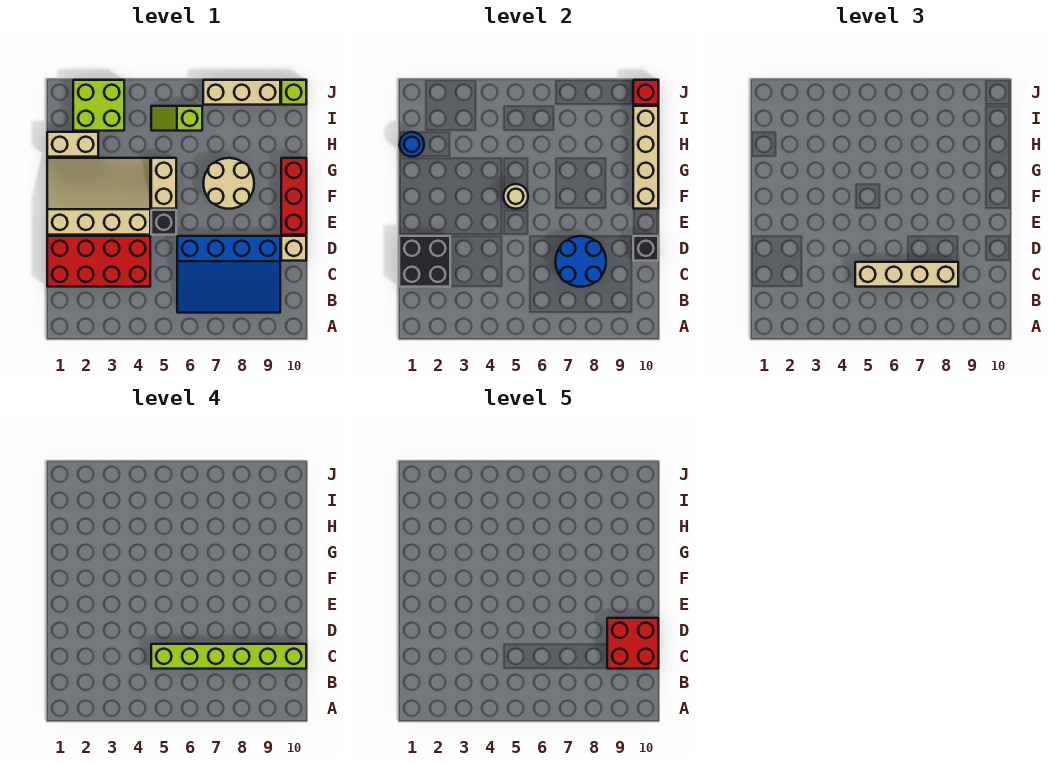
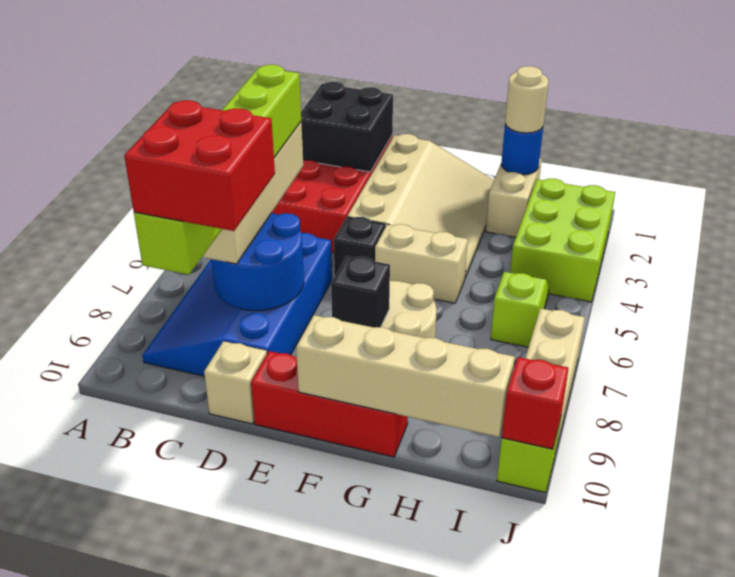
black 1x1 brick [633,236,658,261] -> black 1x1 brick moved to [331,256,390,328]
tan 1x1 round brick [504,184,528,209] -> tan 1x1 round brick moved to [505,66,549,133]
lime 2x2 brick [73,80,124,131] -> lime 2x3 brick [510,179,615,302]

